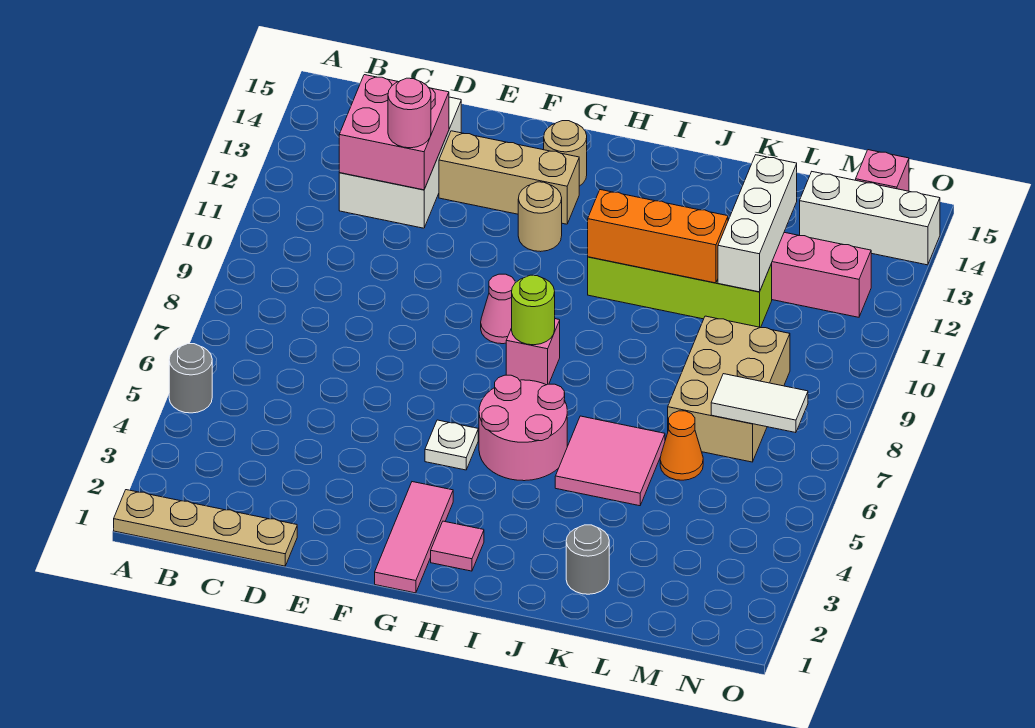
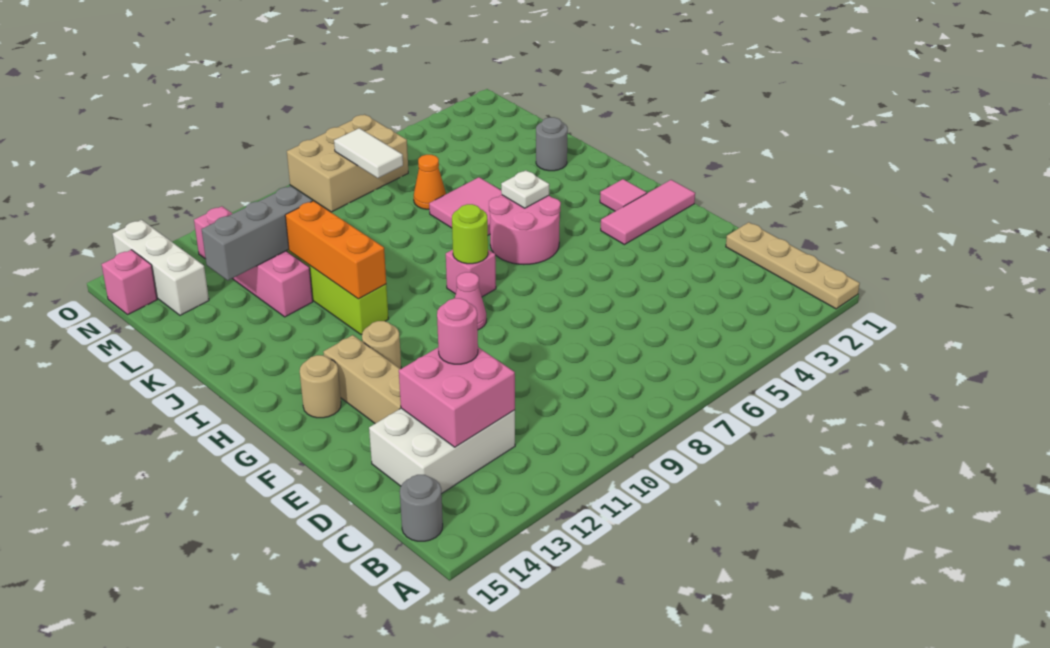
grey 1x1 round brick [169,344,212,413] -> grey 1x1 round brick moved to [400,475,443,541]
white 1x1 plate [425,420,478,470] -> white 1x1 plate moved to [501,170,549,208]
tan 2x3 brick [668,316,790,462] -> tan 2x3 brick moved to [287,114,408,212]
white 1x3 brick [718,155,797,292] -> grey 1x3 brick [202,186,312,280]

